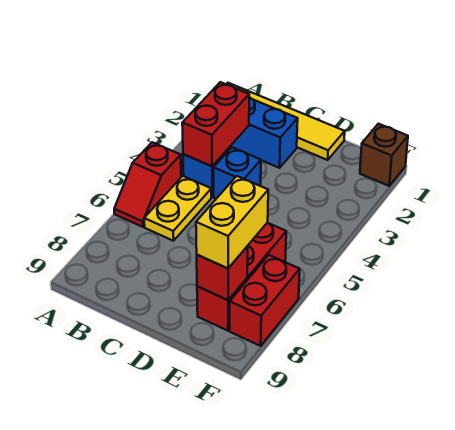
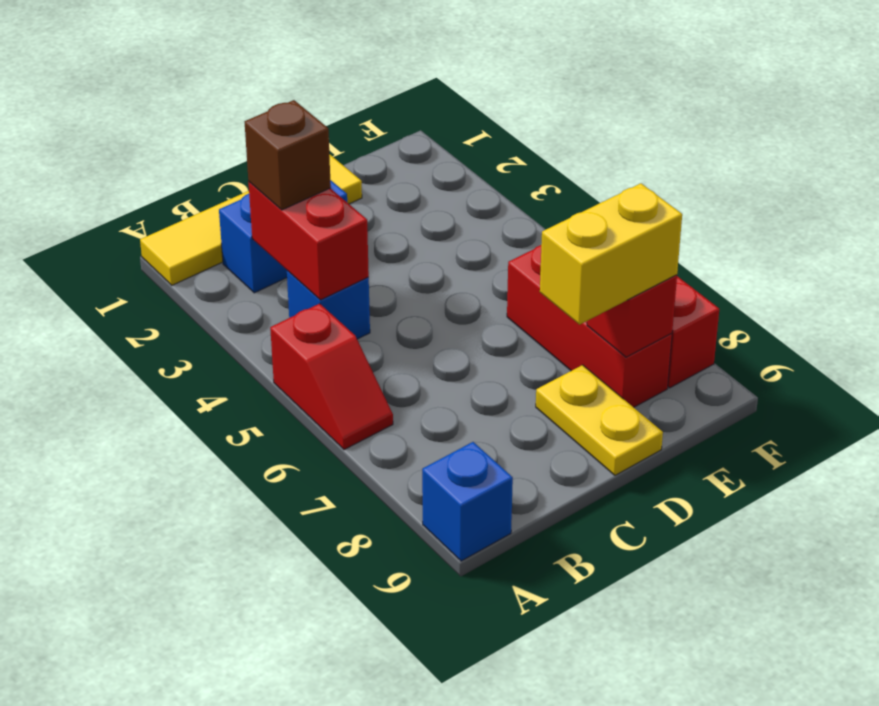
yellow 1x2 plate [144,176,211,241] -> yellow 1x2 plate moved to [536,365,663,475]
blue 1x1 brick [214,147,261,199] -> blue 1x1 brick moved to [422,442,513,561]
yellow 1x2 brick [196,176,268,268] -> yellow 1x2 brick turned to [540,183,682,324]
brown 1x1 brick [360,124,408,186] -> brown 1x1 brick moved to [245,100,331,210]

